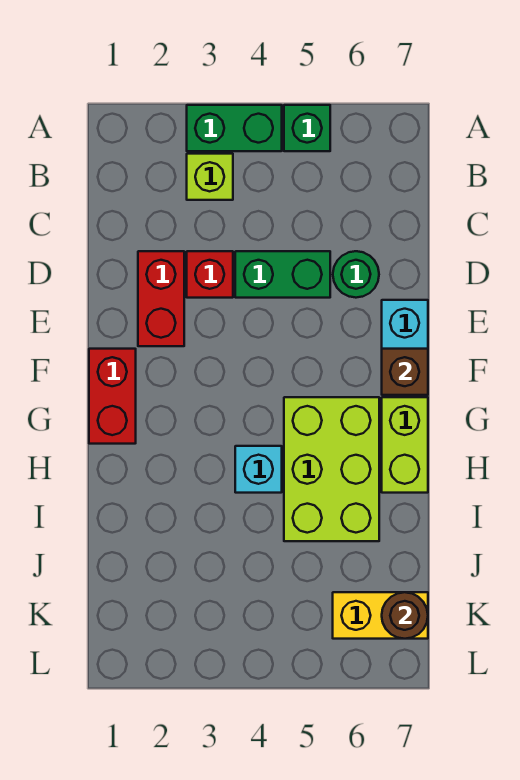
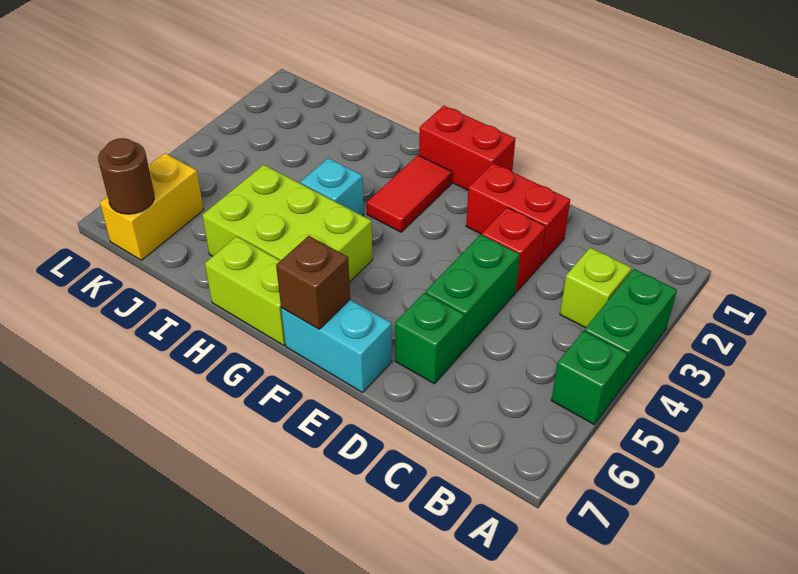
green 1x1 round brick [333,251,379,298] -> green 1x1 brick [395,293,464,384]
none -> red 1x2 tile [367,155,452,232]

